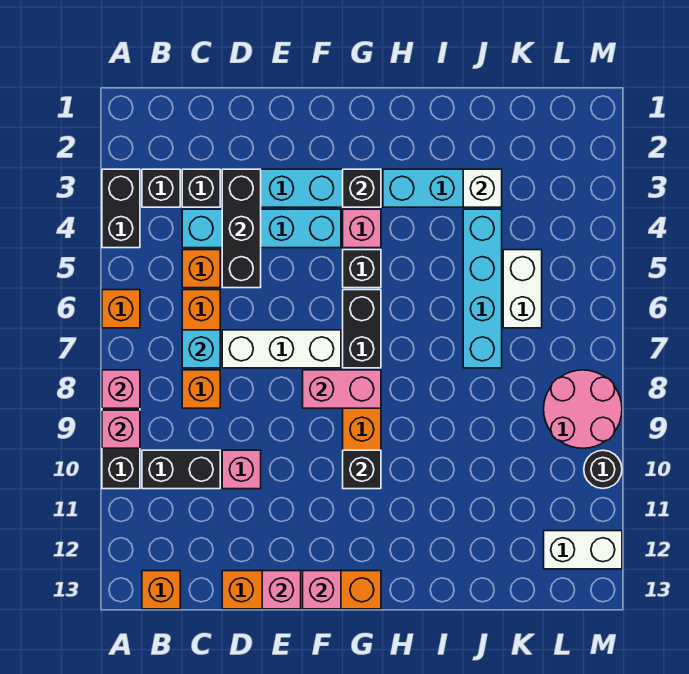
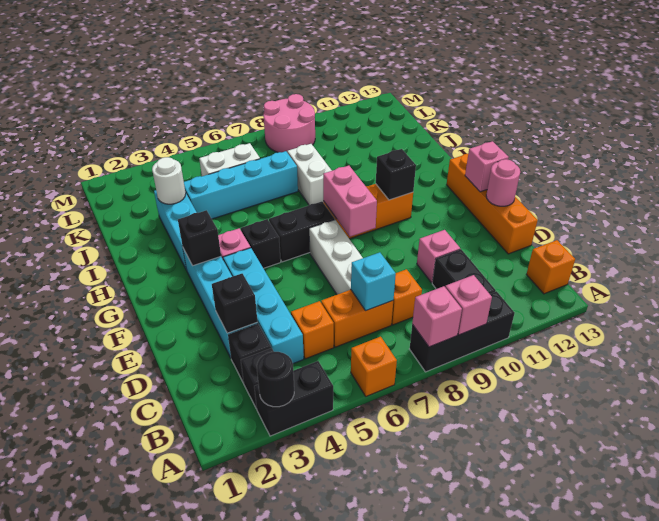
black 1x3 brick [222,169,261,288] -> black 1x1 brick [212,274,258,333]
pink 1x1 brick [262,571,301,609] -> pink 1x1 round brick [486,159,520,206]
white 1x1 brick [463,169,502,207] -> white 1x1 round brick [152,157,186,204]
white 1x2 brick [544,531,622,569] -> white 1x2 brick moved to [287,144,332,205]
black 1x1 round brick [584,450,622,489] -> black 1x1 round brick moved to [257,352,294,407]

